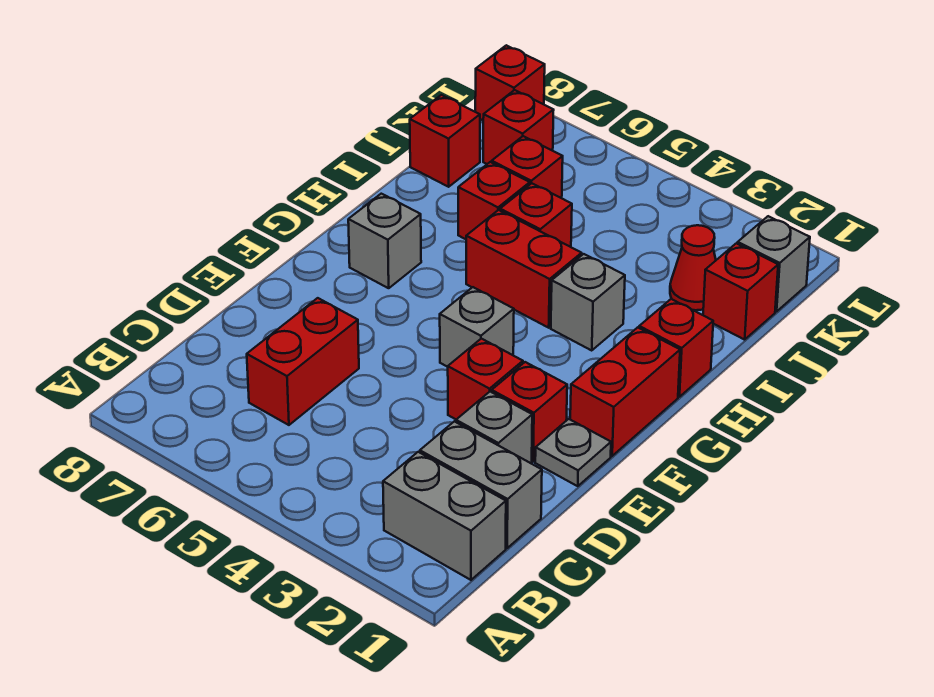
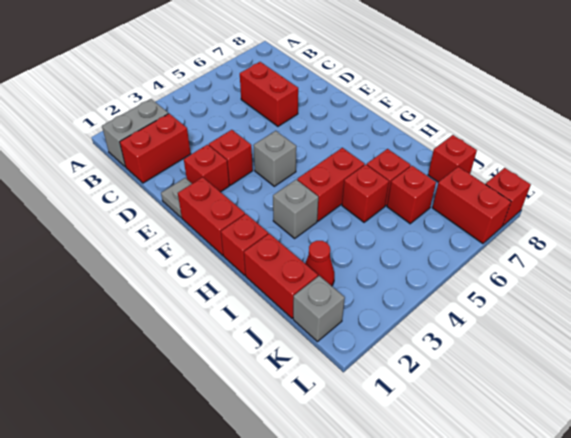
grey 1x2 brick [420,421,542,548] -> red 1x2 brick [120,114,191,183]
grey 1x1 brick [456,392,532,464] -> none
grey 1x1 brick [348,194,421,288] -> none
red 1x1 brick [703,243,778,340] -> red 1x2 brick [244,233,318,318]
red 1x1 brick [483,90,554,164] -> red 1x2 brick [432,167,511,244]

